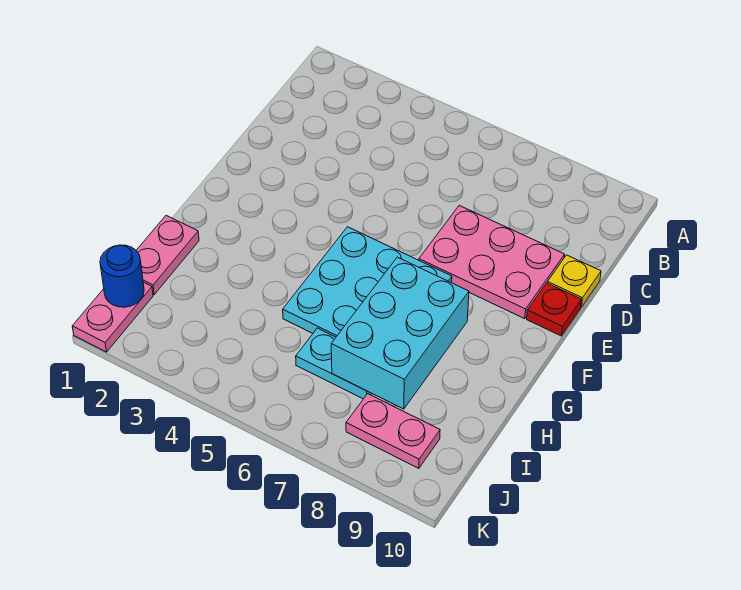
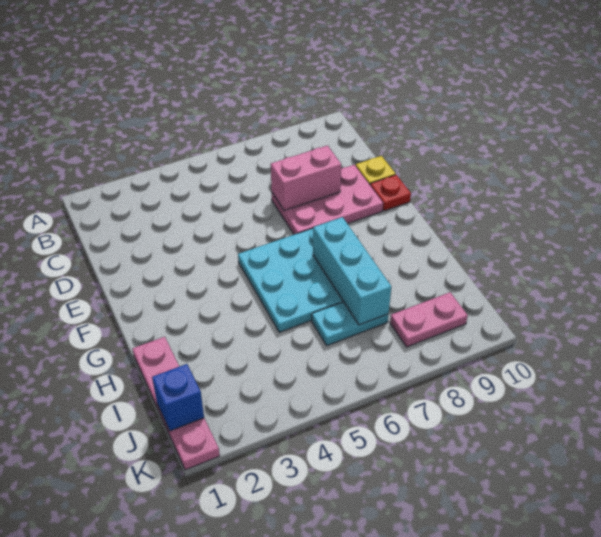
none -> pink 1x2 brick [271,146,341,211]
cyan 2x3 brick [331,257,469,409] -> cyan 1x3 brick [313,217,391,325]
blue 1x1 round brick [100,245,144,307] -> blue 1x1 brick [152,364,204,431]

